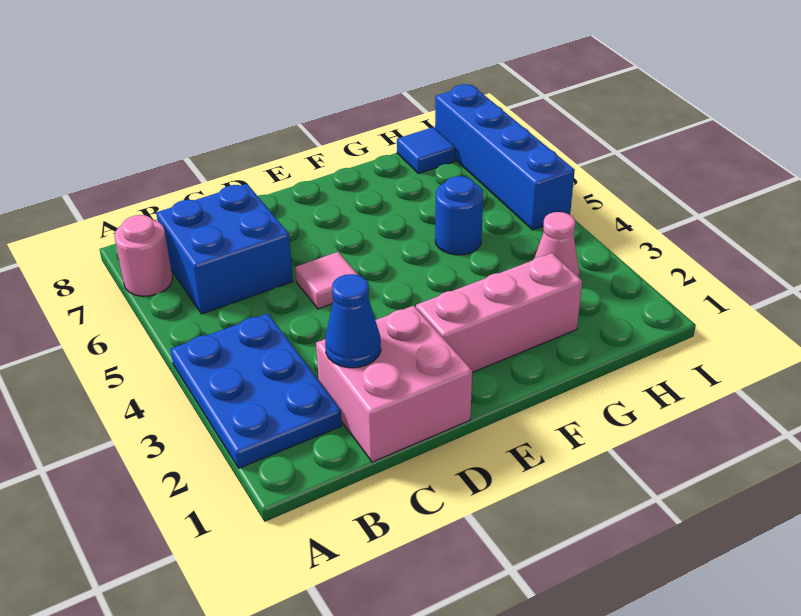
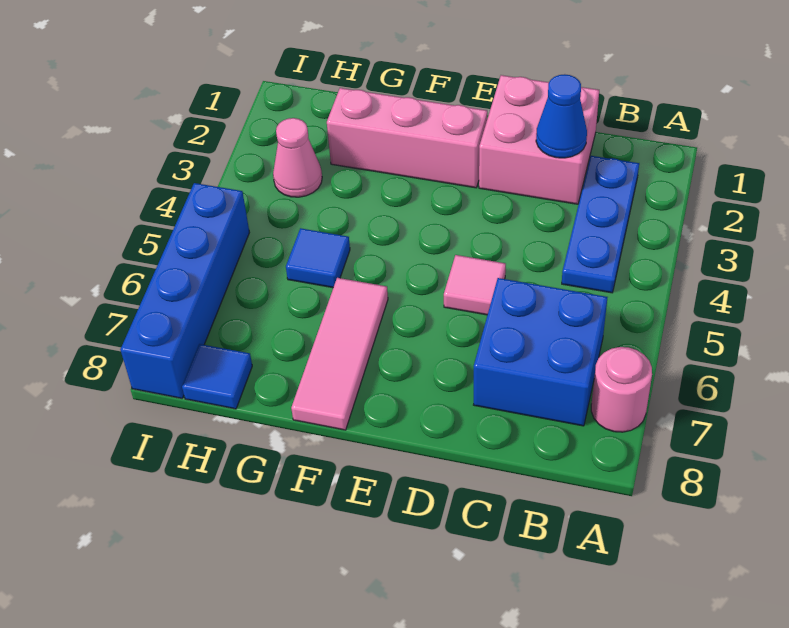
blue 2x3 plate [170,313,342,468] -> blue 1x3 plate [562,156,639,293]
none -> pink 1x3 tile [291,278,388,430]
blue 1x1 round brick [435,176,483,255] -> blue 1x1 tile [286,228,350,288]

